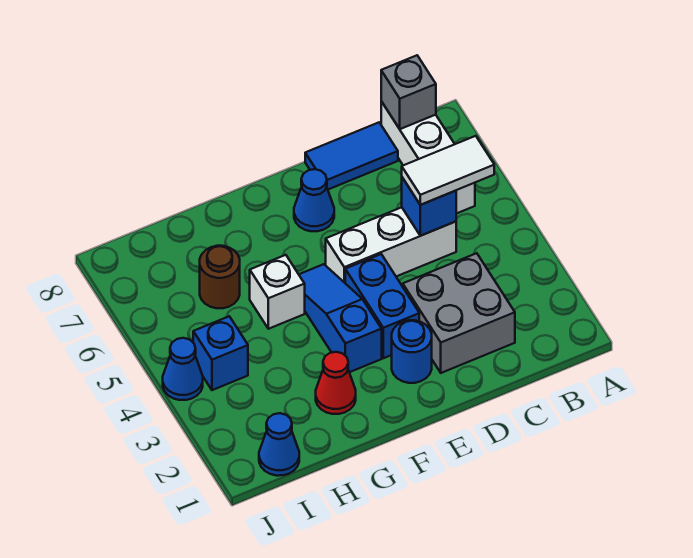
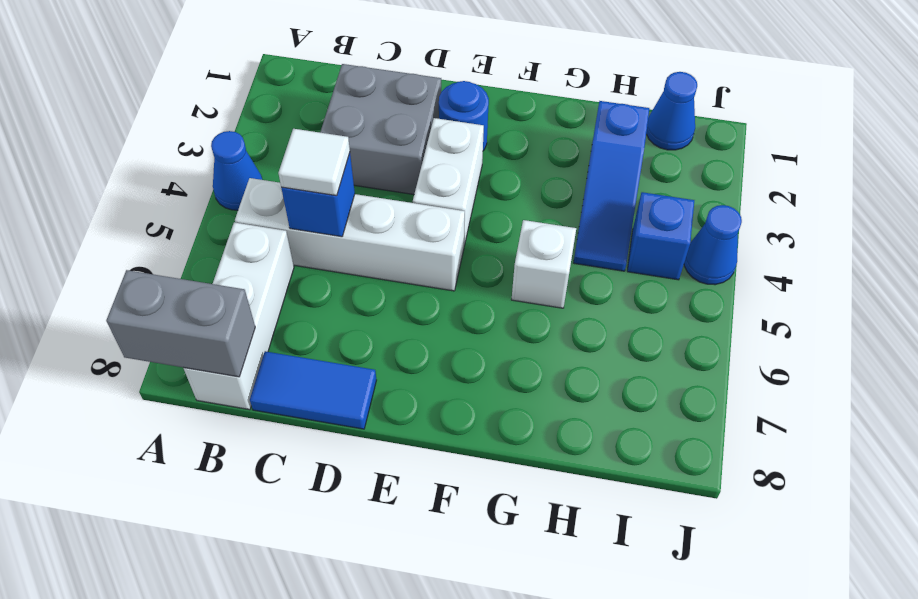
white 1x2 tile [402,136,494,205] -> white 1x1 tile [278,129,350,196]
grey 1x1 brick [381,55,436,129] -> grey 1x2 brick [106,270,255,377]
white 1x3 brick [326,207,456,283] -> white 1x4 brick [235,178,465,291]
blue 1x2 brick [345,254,419,358] -> white 1x2 brick [413,118,484,246]
blue 1x1 cone [294,169,334,231] -> blue 1x1 cone moved to [211,131,262,210]
blue 1x3 slope [299,264,382,372] -> blue 1x3 slope moved to [574,101,649,271]
red 1x1 cone [316,352,356,414] -> none
brown 1x1 round brick [200,246,240,308] -> none

